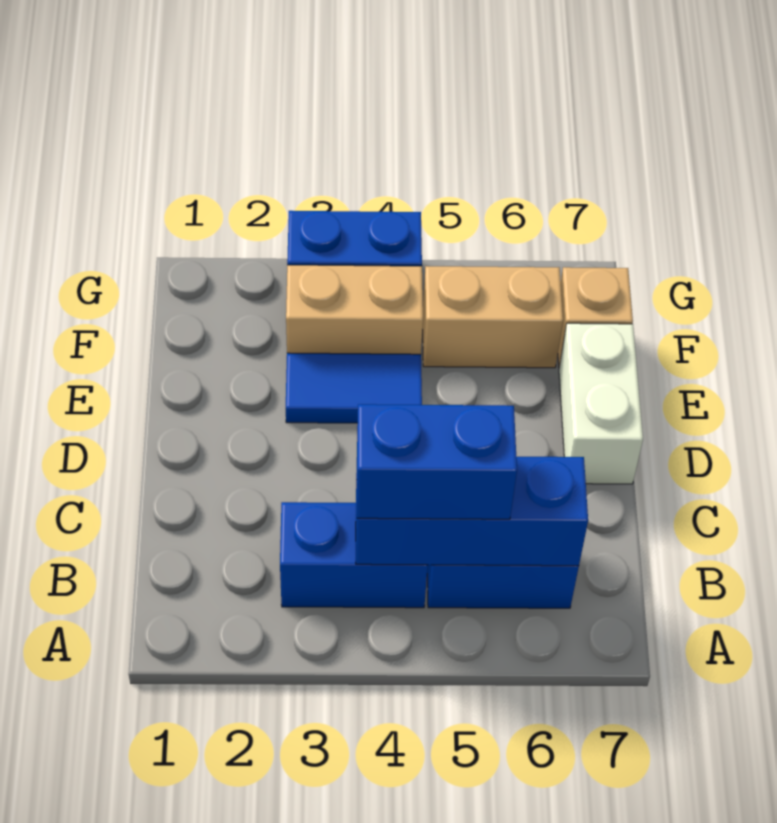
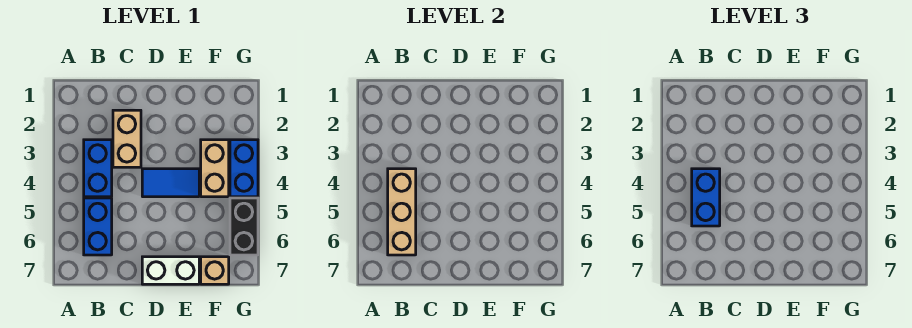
blue 1x3 brick [356,457,588,566] -> tan 1x3 brick [388,169,416,255]
blue 1x2 tile [286,353,422,423] -> blue 1x2 tile turned to [142,169,199,197]
tan 1x2 brick [423,266,563,368] -> tan 1x2 brick moved to [113,110,141,167]
none -> black 1x2 brick [230,198,258,255]

